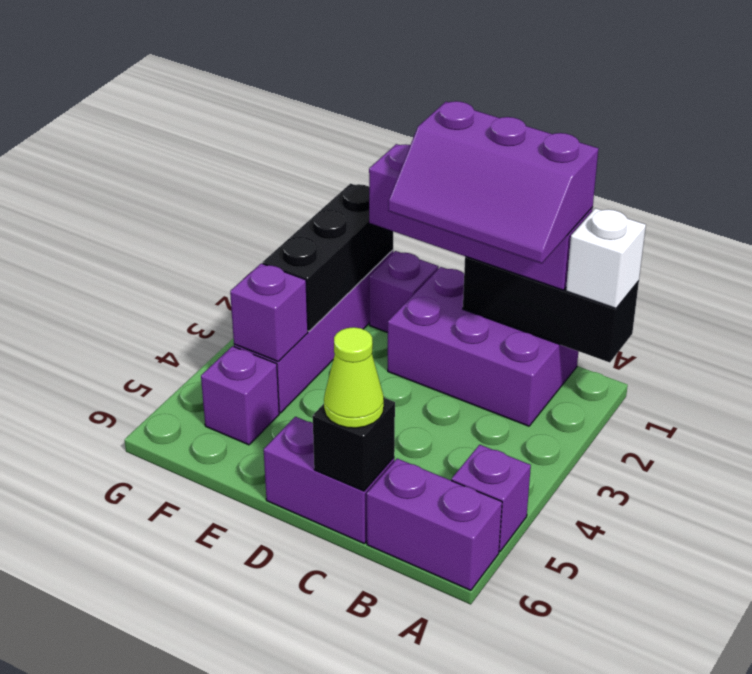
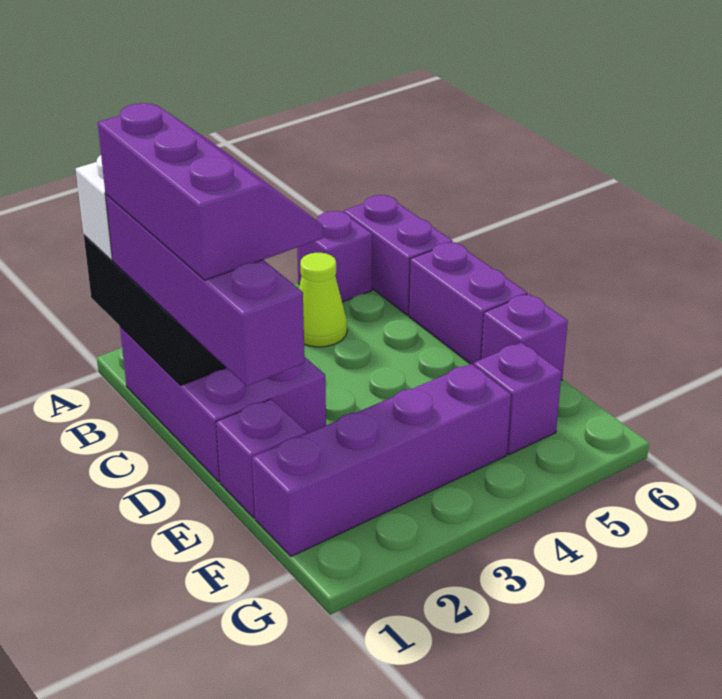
black 1x1 brick [313,398,395,491] -> none
lime 1x1 cone [324,327,384,428] -> lime 1x1 cone moved to [299,253,347,347]
black 1x3 brick [263,184,393,331] -> none
purple 1x1 brick [230,263,308,362] -> purple 1x1 brick moved to [481,294,568,381]

